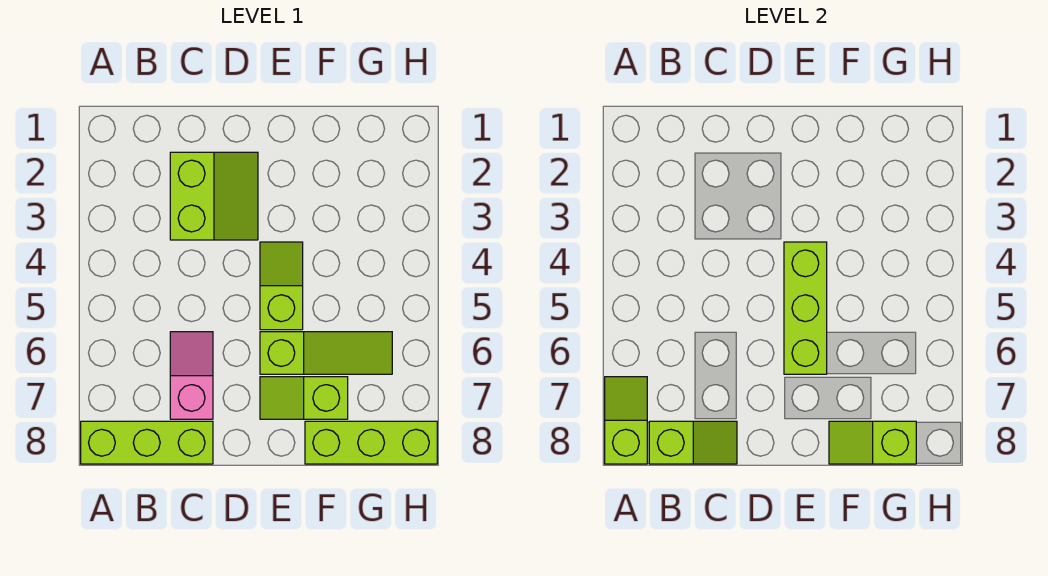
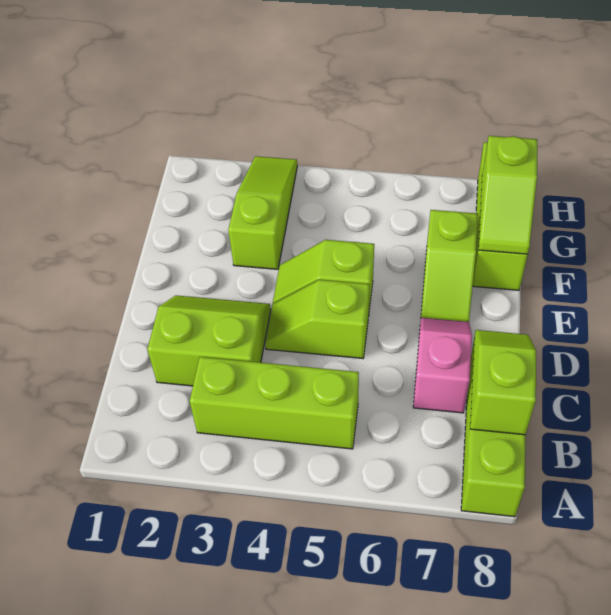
lime 1x2 slope [605,377,647,464] -> lime 1x2 slope moved to [265,280,369,359]
pink 1x2 slope [170,332,213,419] -> pink 1x2 slope turned to [413,318,472,413]
lime 1x3 brick [784,242,827,374] -> lime 1x3 brick moved to [190,357,359,449]
lime 1x3 slope [260,332,392,374] -> lime 1x3 slope moved to [228,156,297,269]

